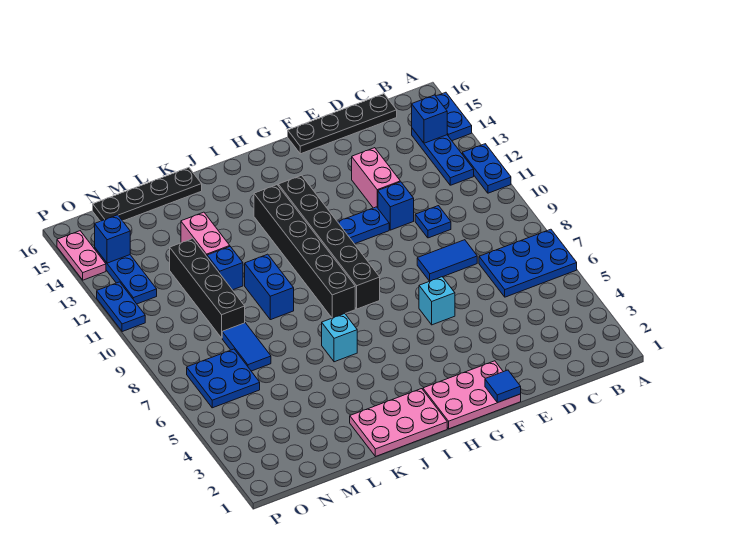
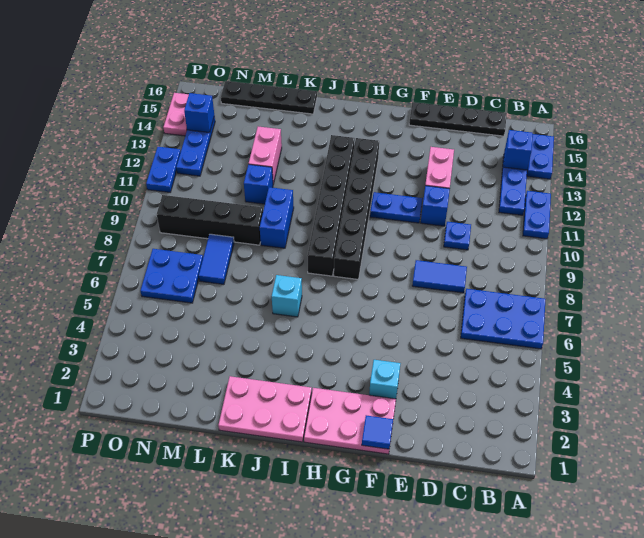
cyan 1x1 brick [419,277,455,325] -> cyan 1x1 brick moved to [369,360,401,399]
black 1x4 brick [170,239,245,338] -> black 1x4 brick turned to [157,195,263,245]

